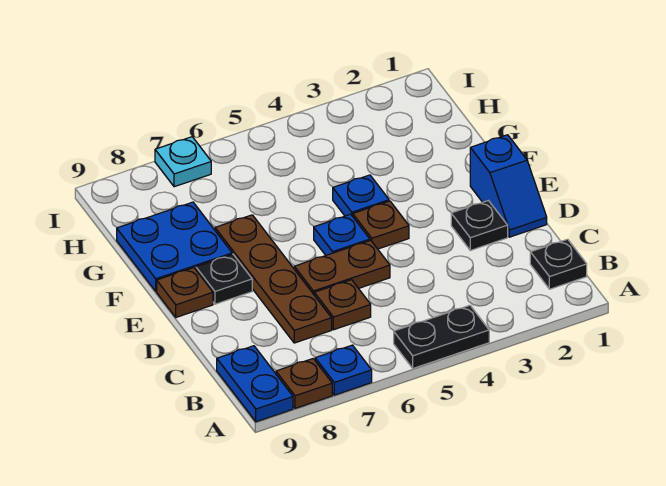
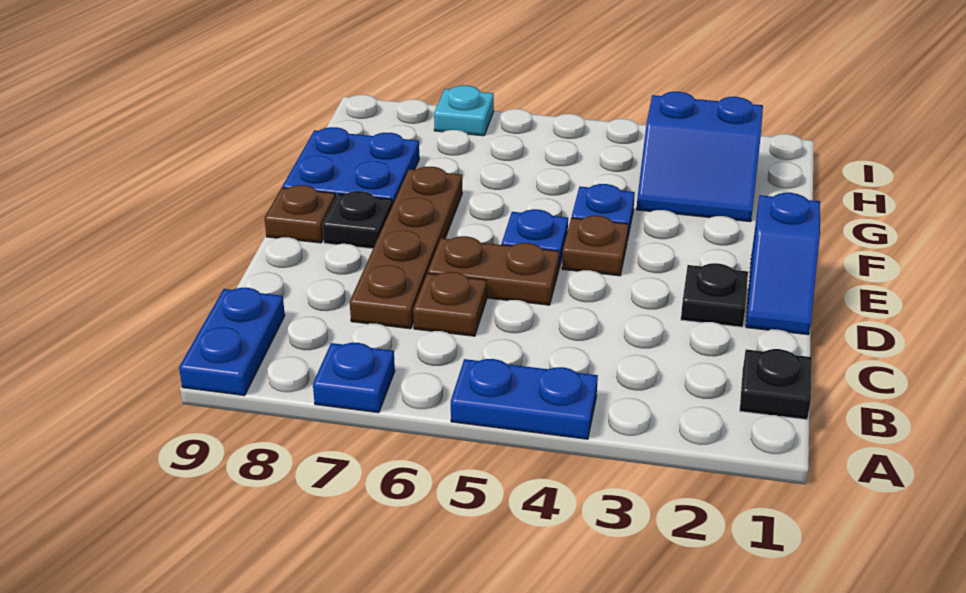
black 1x2 plate [394,305,489,368] -> blue 1x2 plate [451,359,598,439]
brown 1x1 plate [276,359,332,408] -> none
none -> blue 2x2 slope [637,92,763,222]

